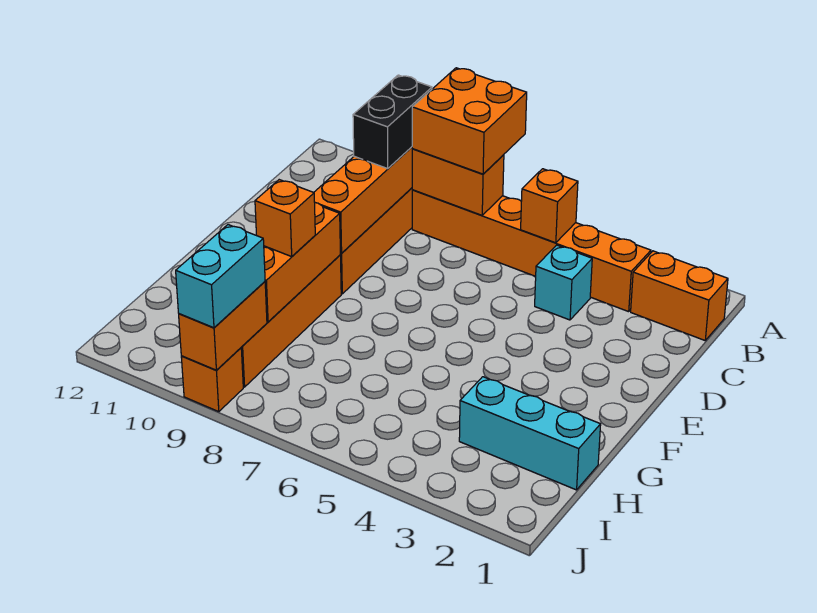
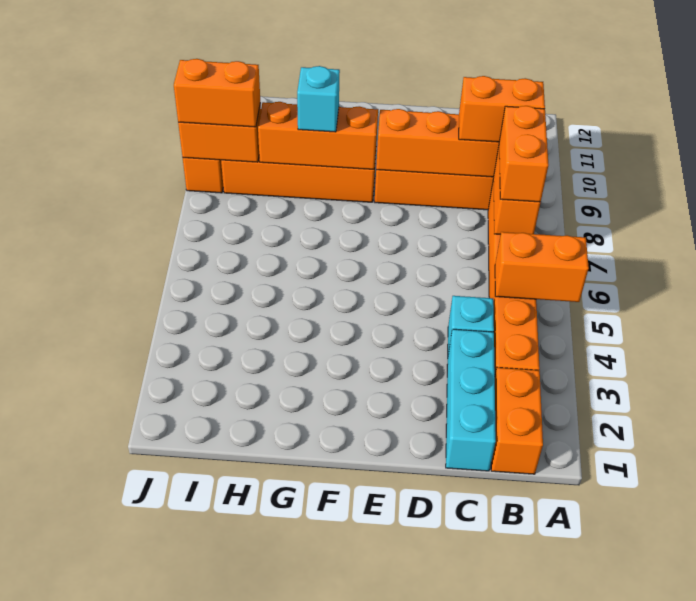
orange 2x2 brick [412,68,527,174] -> orange 1x2 brick [499,106,548,202]
orange 1x1 brick [521,169,578,243] -> orange 1x2 brick [495,232,589,302]
black 1x2 brick [353,75,432,169] -> orange 1x2 brick [459,76,545,142]
orange 1x1 brick [255,180,315,257] -> cyan 1x1 brick [297,66,340,132]
cyan 1x3 brick [459,377,601,490] -> cyan 1x3 brick moved to [446,329,496,471]
cyan 1x2 brick [176,225,265,328] -> orange 1x2 brick [174,59,260,127]

